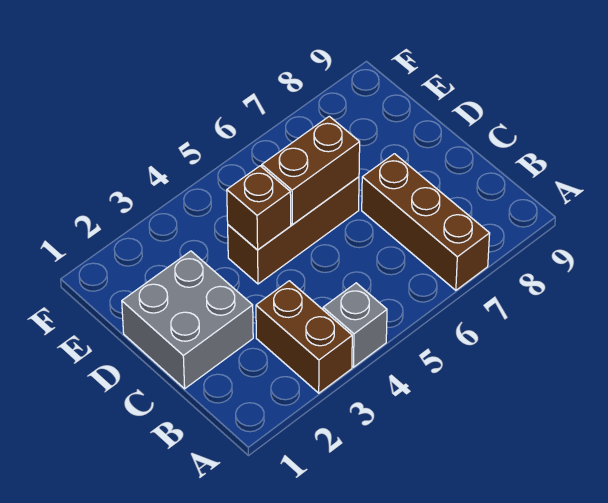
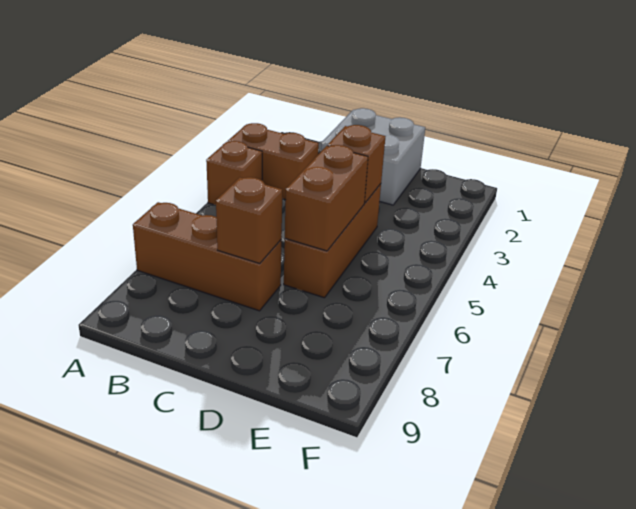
grey 1x1 brick [323,283,387,367] -> brown 1x1 brick [206,141,262,205]
none -> brown 1x1 brick [216,177,282,263]

